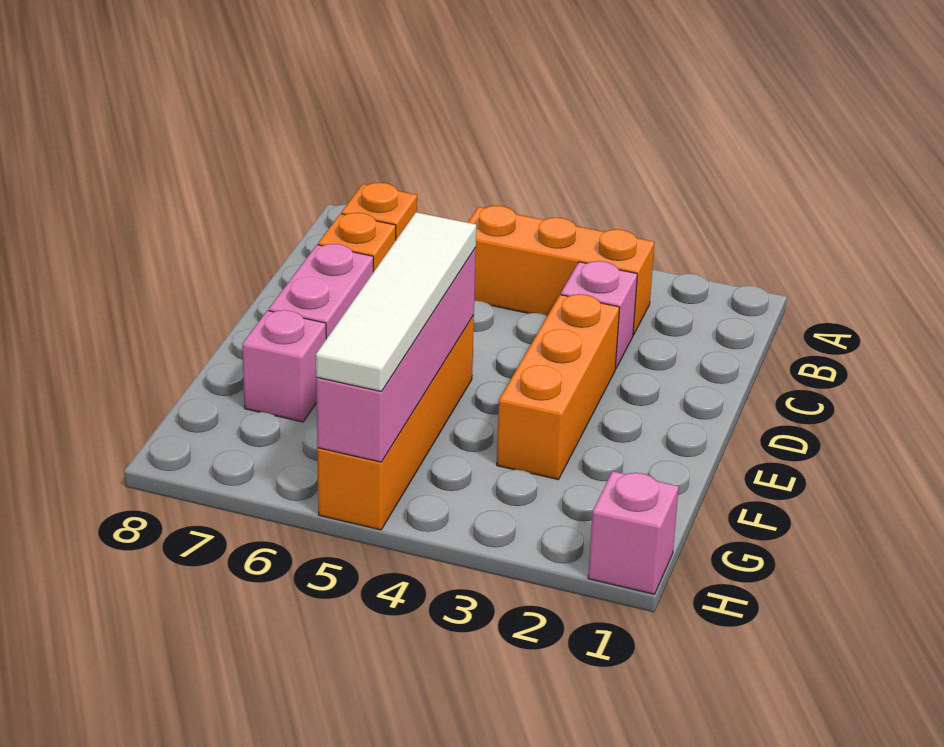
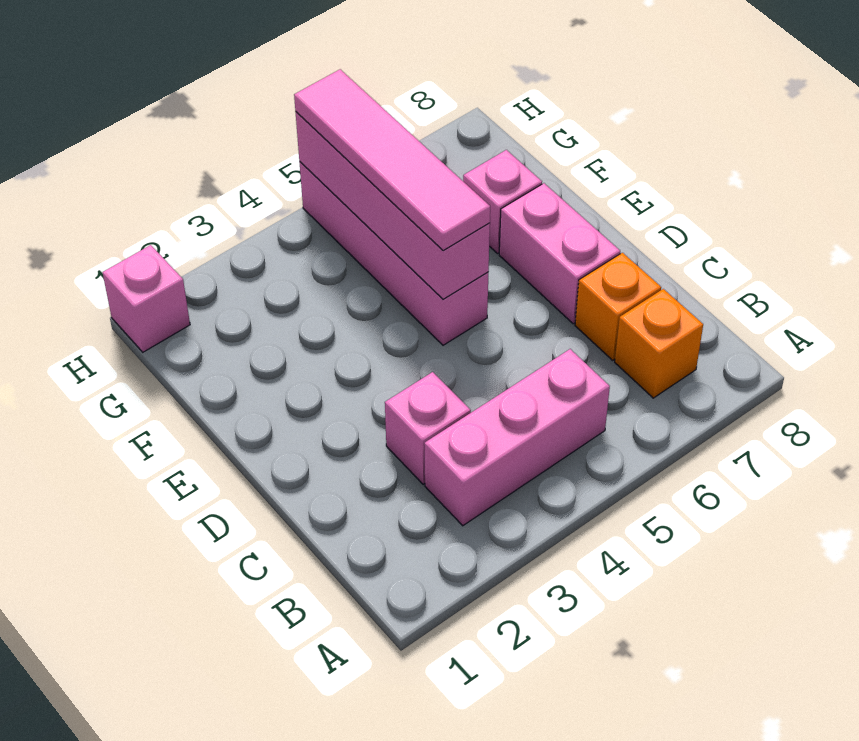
orange 1x3 brick [468,206,655,335] -> pink 1x3 brick [424,349,610,526]
orange 1x3 brick [497,294,620,480] -> none
orange 1x4 brick [317,315,474,530] -> pink 1x4 brick [299,162,488,345]
white 1x4 tile [316,212,476,392] -> pink 1x4 tile [294,69,490,251]

